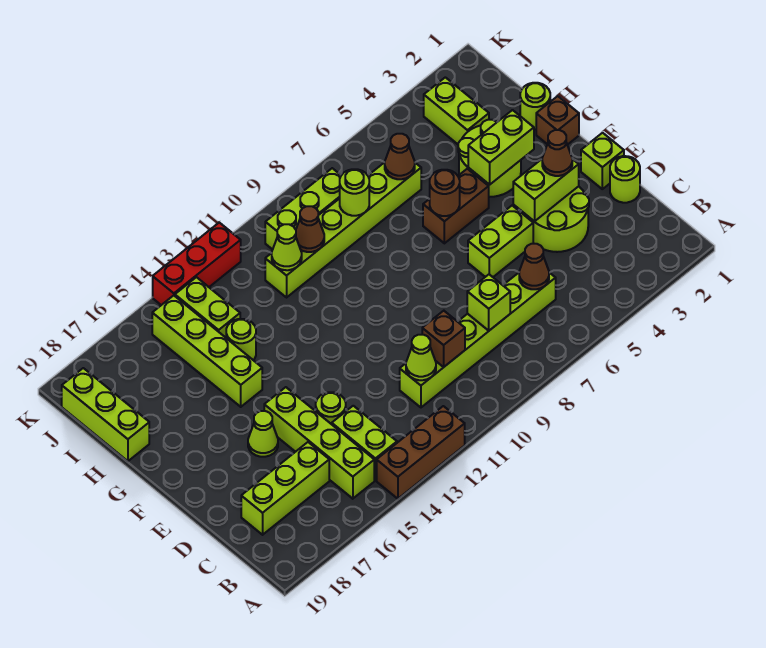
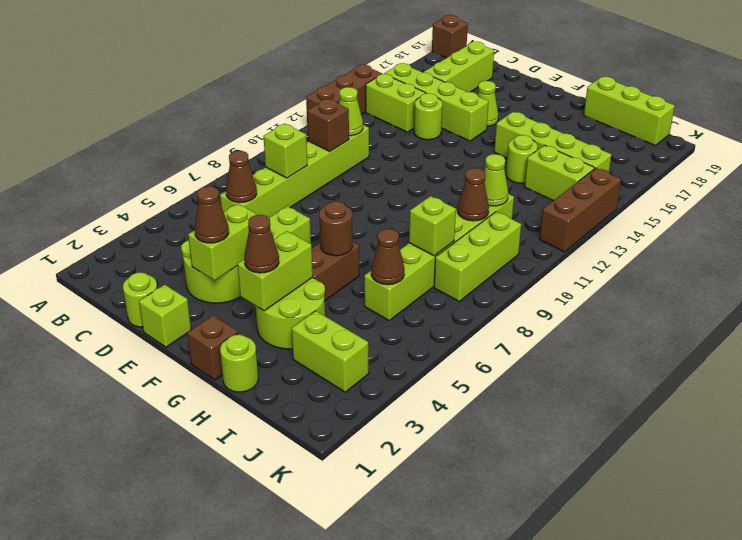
none -> brown 1x1 brick [432,15,468,58]
none -> brown 1x1 cone [244,215,279,273]
lime 1x1 round brick [340,169,369,216] -> lime 1x1 brick [409,196,456,256]
red 1x3 brick [153,223,241,305] -> brown 1x3 brick [539,168,621,252]

